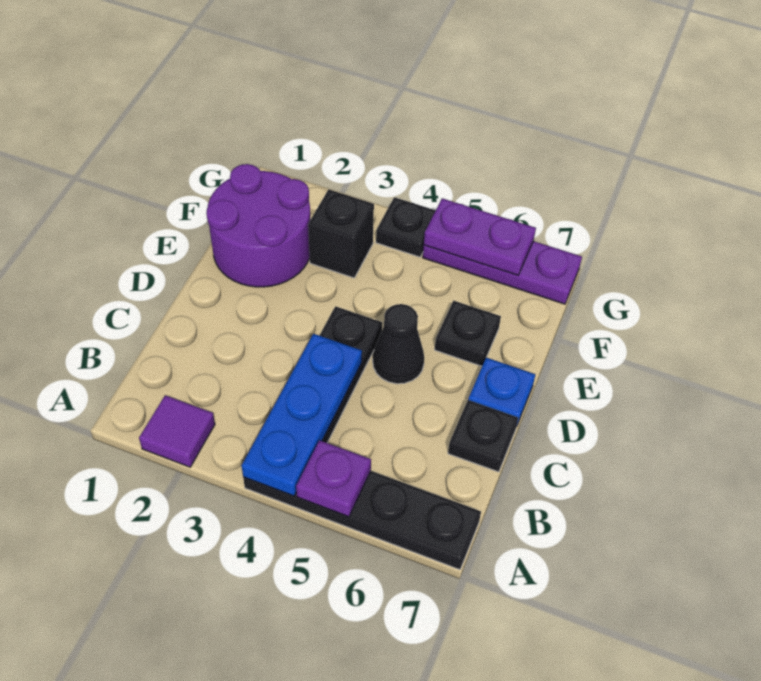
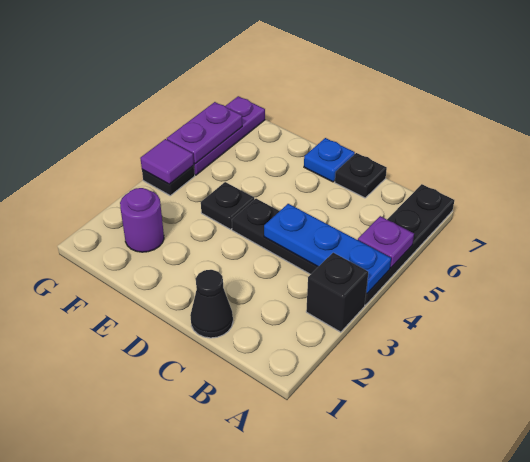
purple 1x1 tile [139,395,215,467] -> purple 1x1 tile moved to [140,139,194,184]
black 1x1 cone [373,304,424,384] -> black 1x1 cone moved to [190,270,233,338]
purple 2x2 round brick [206,164,310,287] -> purple 1x1 round brick [120,188,164,252]
black 1x1 plate [435,301,501,366] -> black 1x1 plate moved to [201,182,254,229]
black 1x1 brick [308,189,374,278] -> black 1x1 brick moved to [306,253,368,332]

